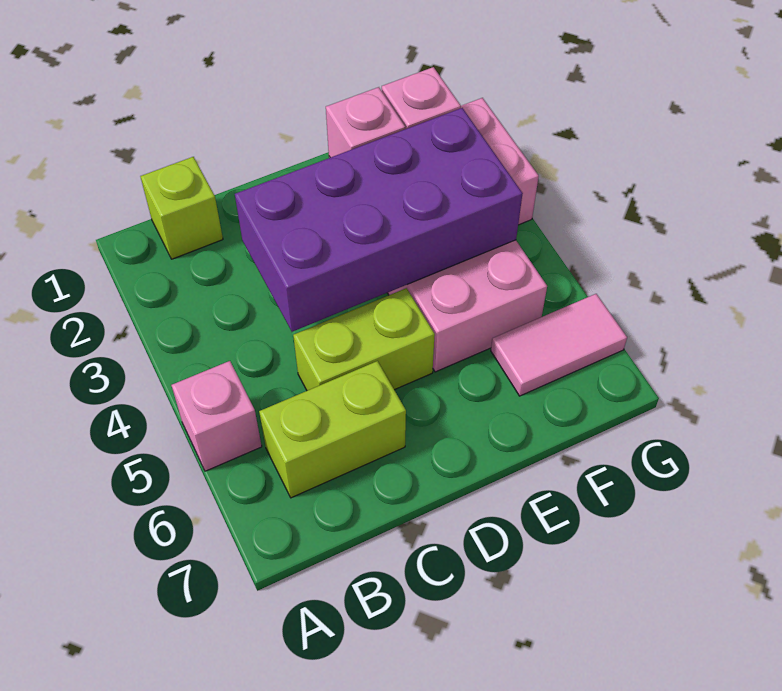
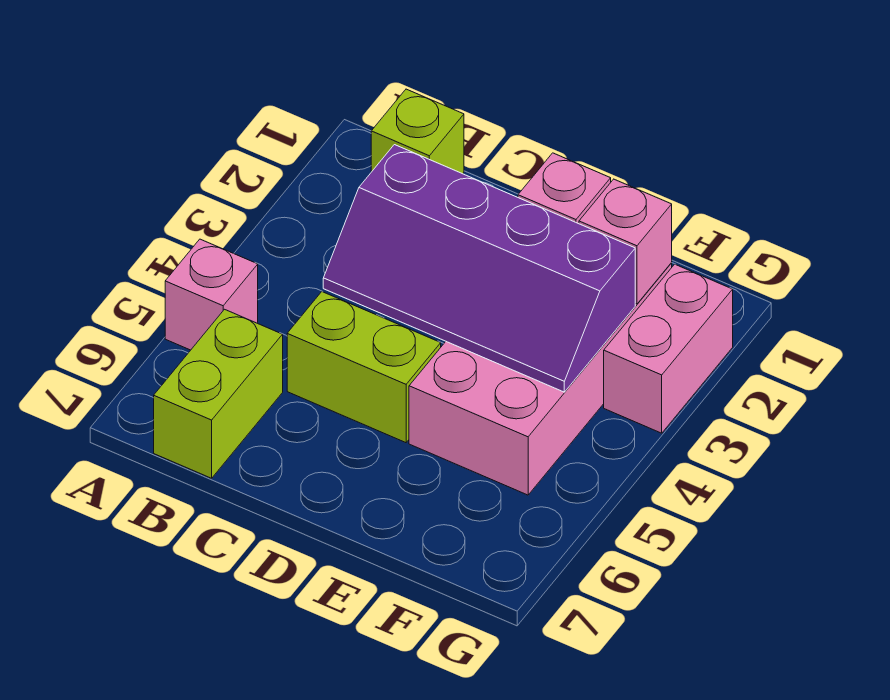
lime 1x2 brick [259,361,406,498] -> lime 1x2 brick turned to [154,309,283,478]
purple 2x4 brick [235,108,523,332] -> purple 2x4 slope [323,145,635,392]
pink 1x2 tile [491,294,627,396] -> none

